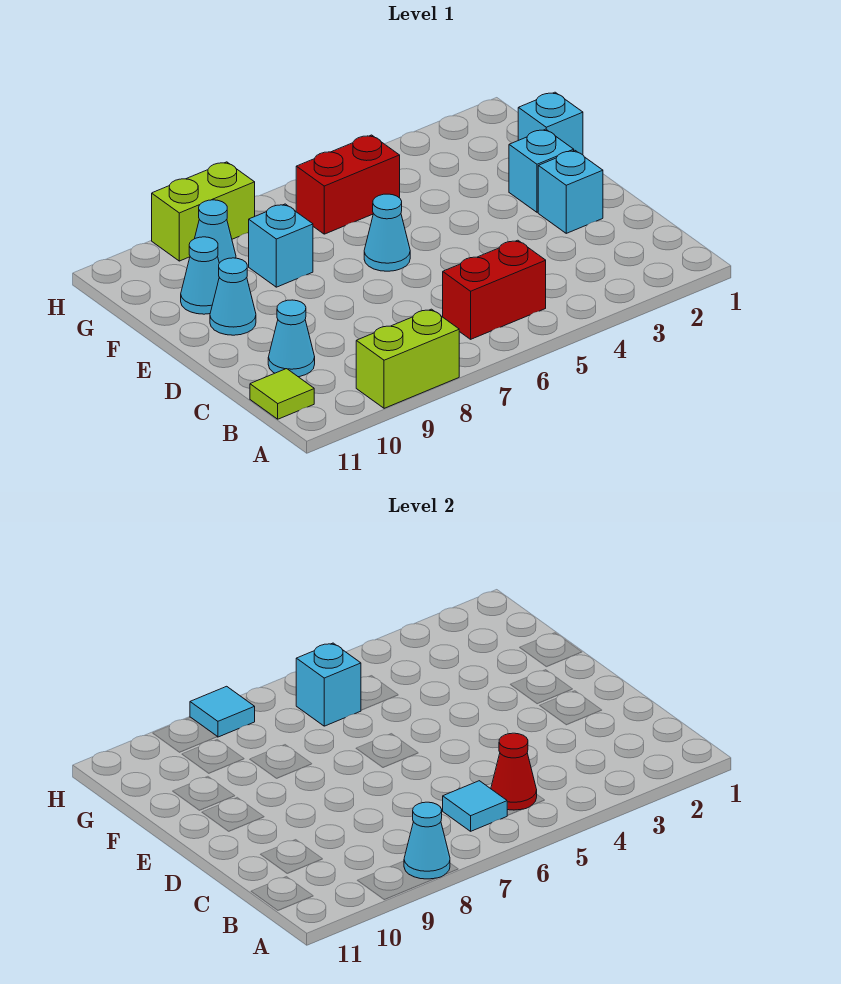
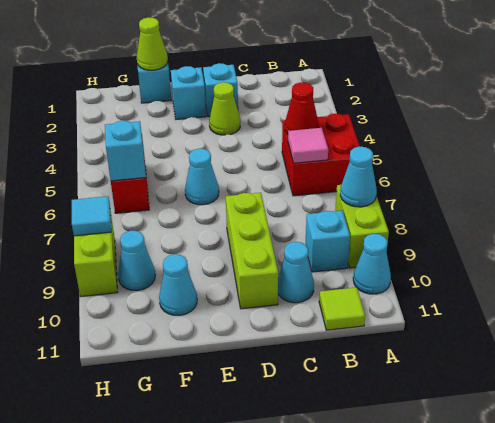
red 1x2 brick [443,240,546,339] -> red 2x2 brick [282,114,360,196]
cyan 1x1 tile [443,781,508,831] -> pink 1x1 tile [288,128,328,163]
none -> lime 1x1 cone [209,82,240,135]
none -> lime 1x3 brick [226,193,278,309]
cyan 1x1 cone [210,258,256,335] -> cyan 1x1 cone moved to [353,234,391,294]
none -> lime 1x1 cone [137,17,168,70]
cyan 1x1 brick [249,204,313,287] -> cyan 1x1 brick moved to [306,211,350,272]

